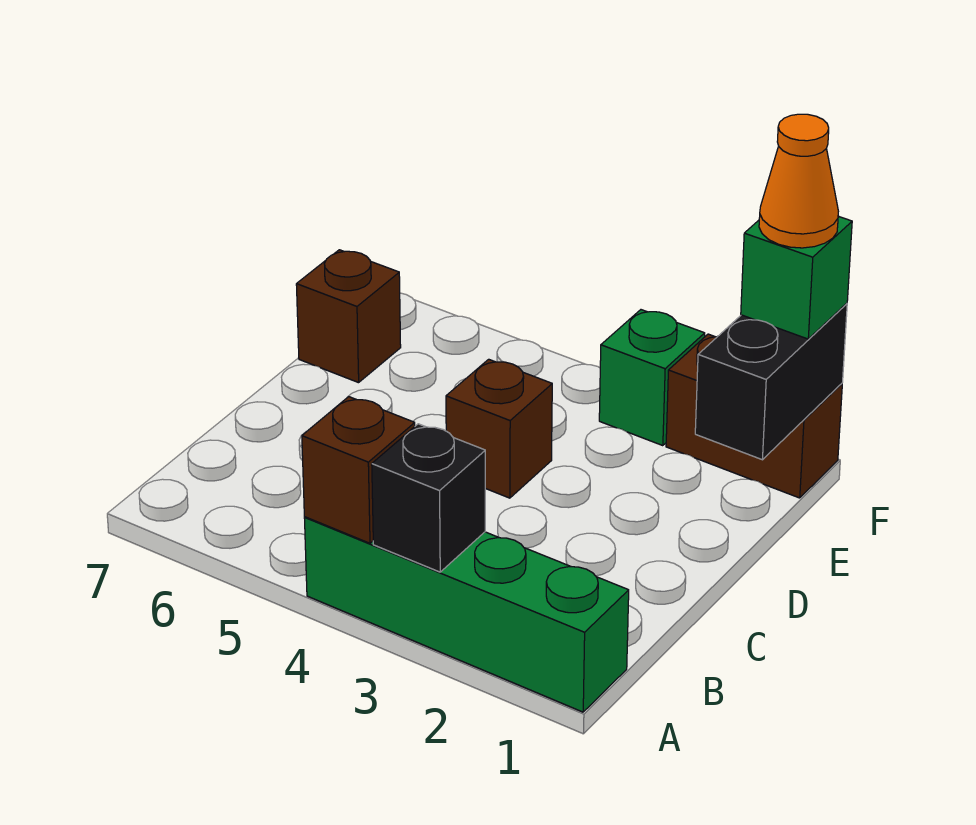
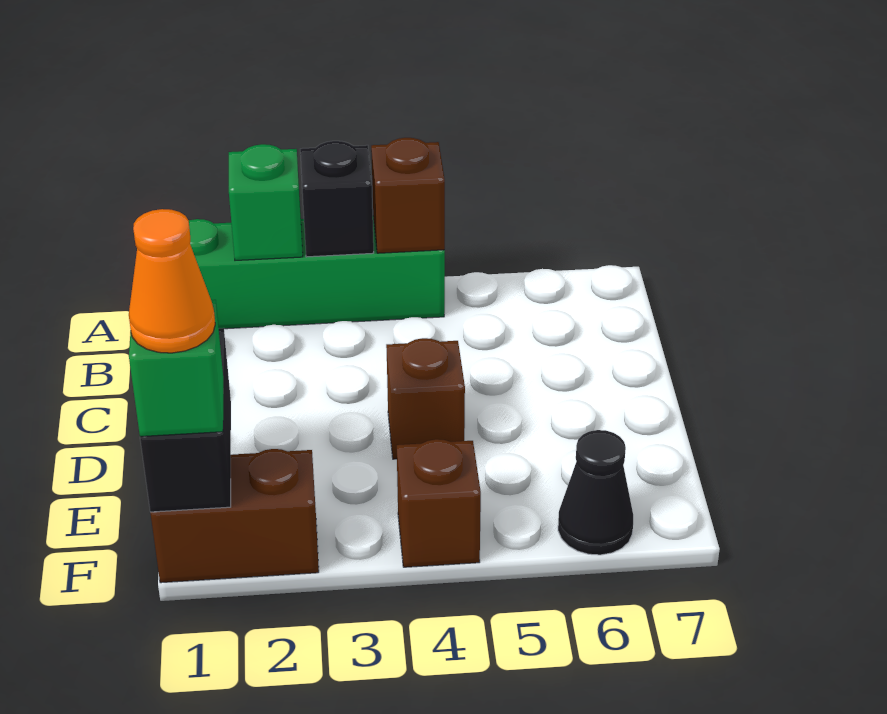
brown 1x1 brick [296,250,401,383] -> brown 1x1 brick moved to [397,439,481,567]
green 1x1 brick [599,310,705,446] -> green 1x1 brick moved to [229,144,303,260]
none -> black 1x1 cone [558,430,633,555]

